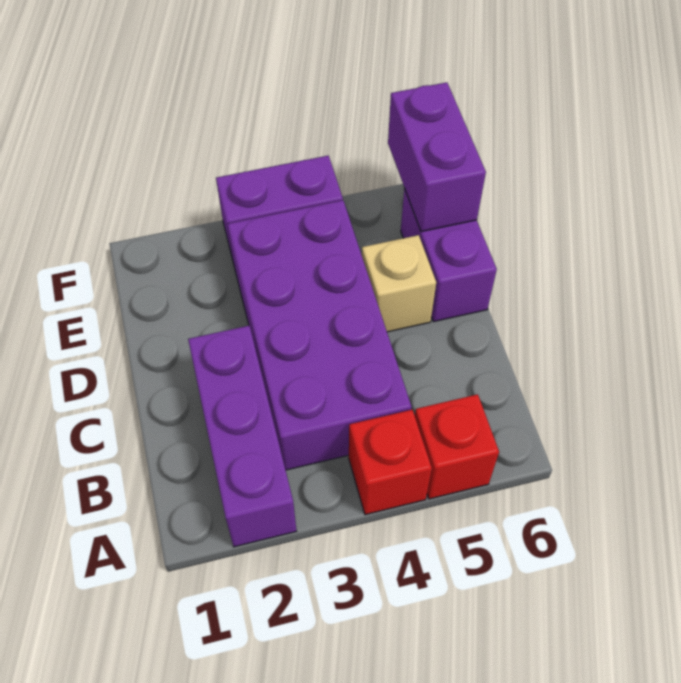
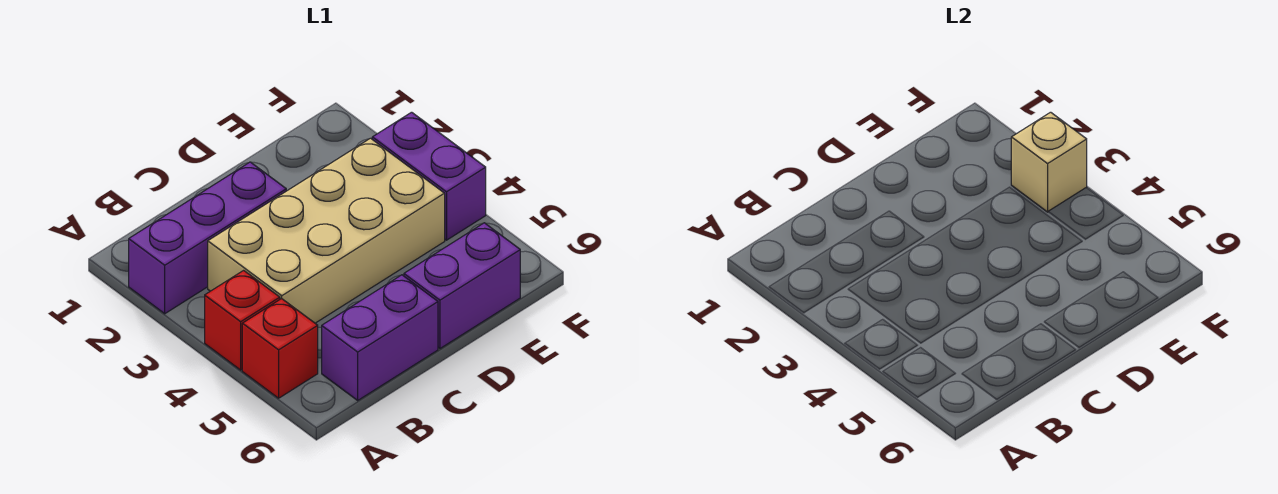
purple 2x4 brick [227,200,412,470] -> tan 2x4 brick [208,138,445,323]
tan 1x1 brick [362,235,436,332] -> tan 1x1 brick moved to [1011,112,1087,212]
purple 1x2 brick [388,82,486,232] -> purple 1x2 brick moved to [322,275,438,400]

